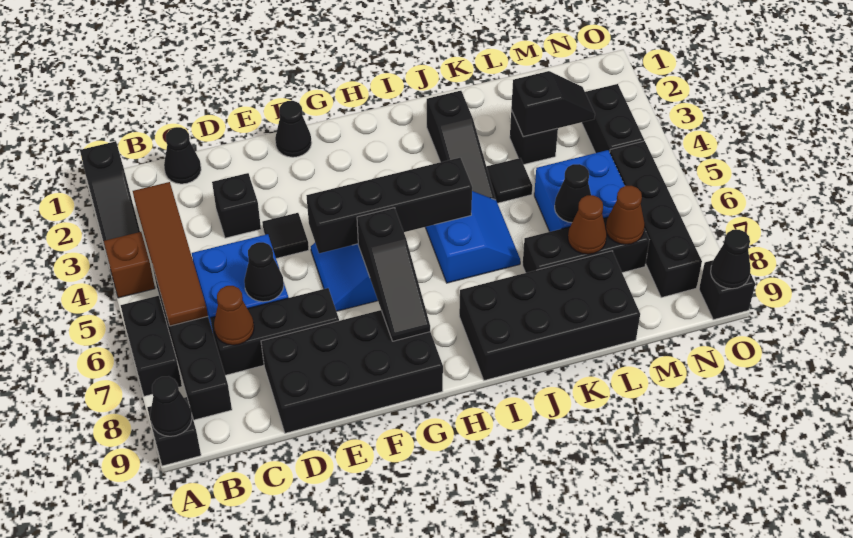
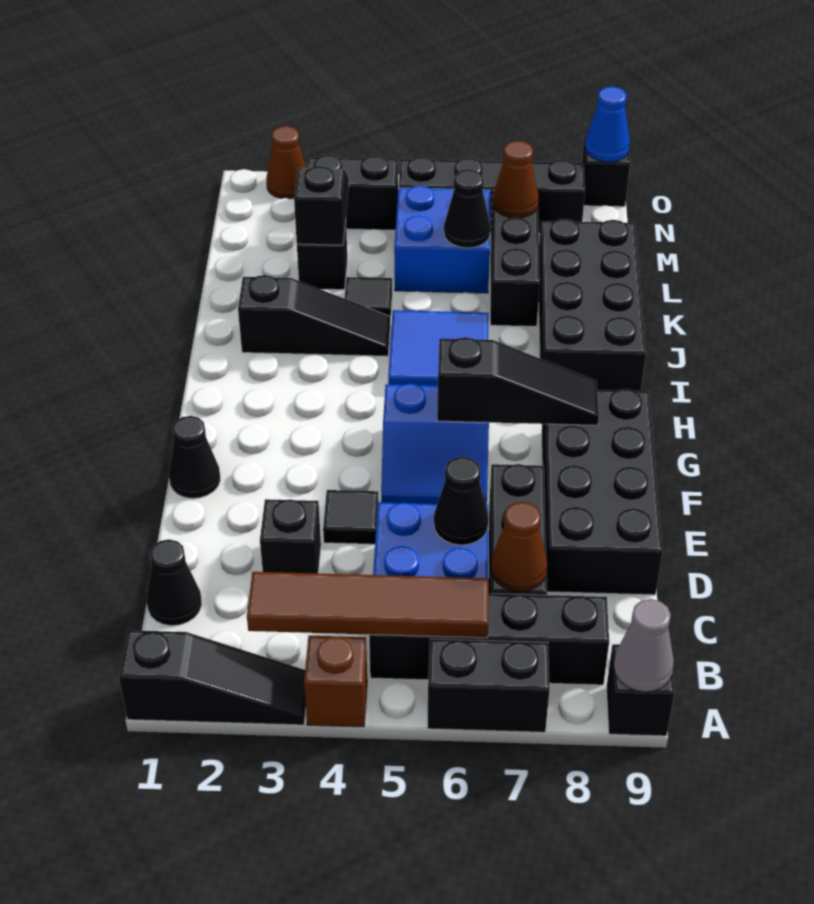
black 1x1 cone [150,376,192,436] -> grey 1x1 cone [614,599,674,692]
black 1x4 brick [306,158,472,253] -> none
blue 2x2 slope [425,191,520,283] -> blue 2x2 tile [388,310,489,386]
brown 1x1 cone [568,195,607,254] -> brown 1x1 cone moved to [266,126,306,199]
black 1x1 cone [711,230,751,289] -> blue 1x1 cone [585,86,630,162]

